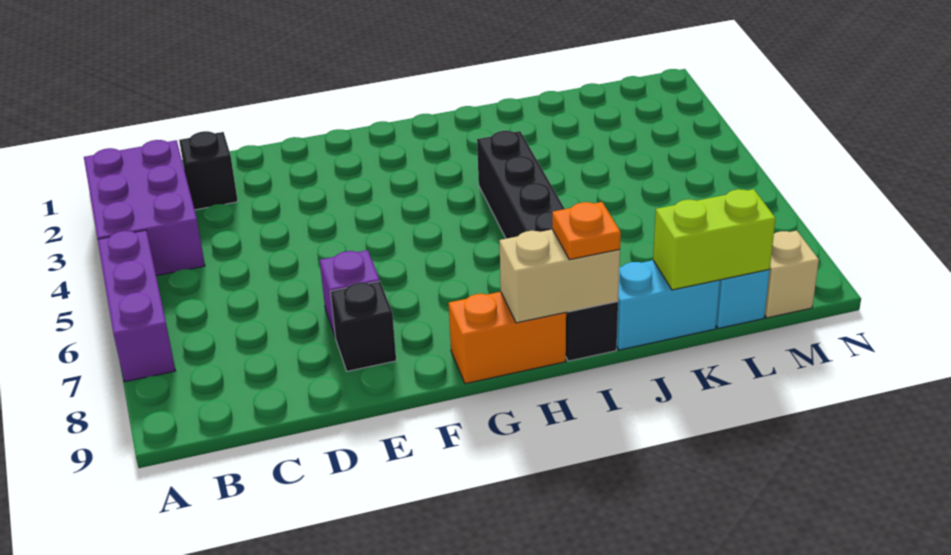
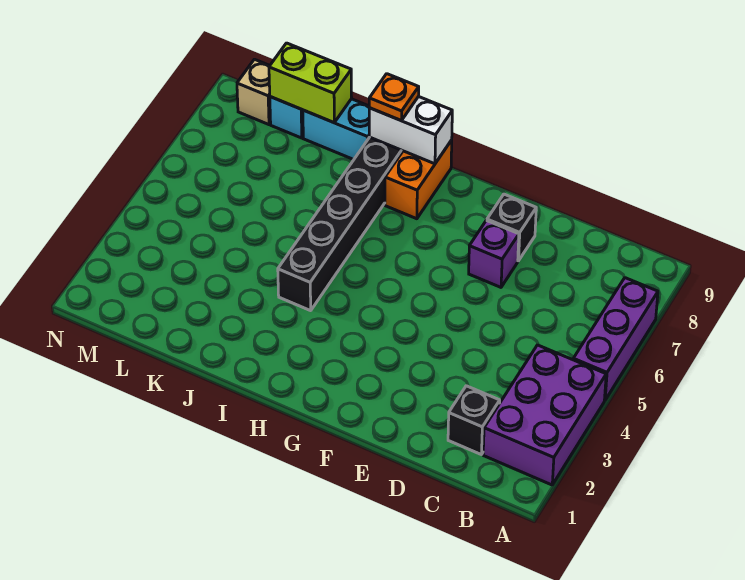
orange 1x2 brick [449,292,566,384] -> orange 1x2 brick turned to [385,140,452,219]
tan 1x2 brick [499,229,620,323] -> white 1x2 brick [369,96,452,164]

